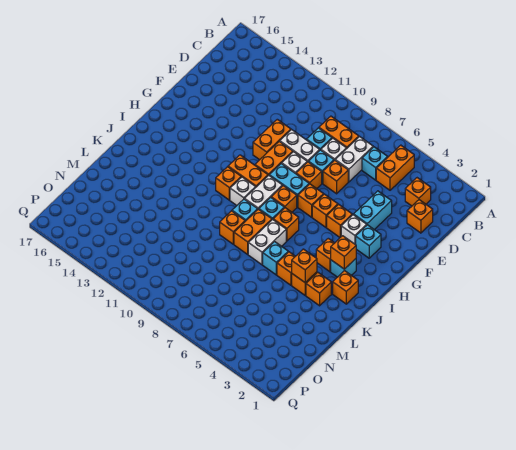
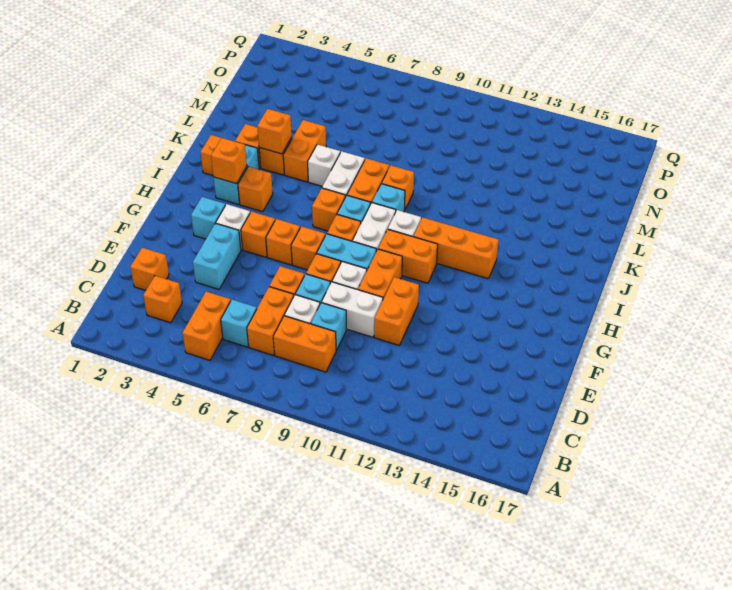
white 1x2 brick [335,137,373,182] -> orange 1x2 brick [247,287,294,355]
cyan 1x1 brick [331,259,356,277] -> cyan 1x2 brick [214,145,259,205]
orange 1x1 brick [216,167,241,200] -> orange 1x3 brick [414,217,499,279]
orange 1x1 brick [277,252,295,285] -> orange 1x2 brick [283,120,326,182]
cyan 1x1 brick [263,242,288,275] -> white 1x1 brick [308,144,340,186]

